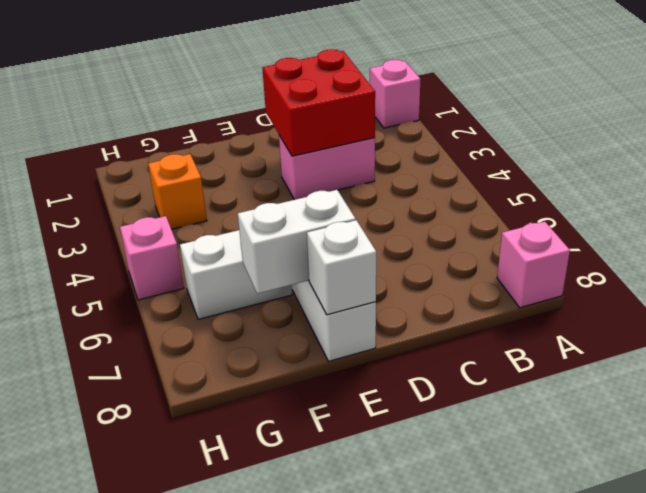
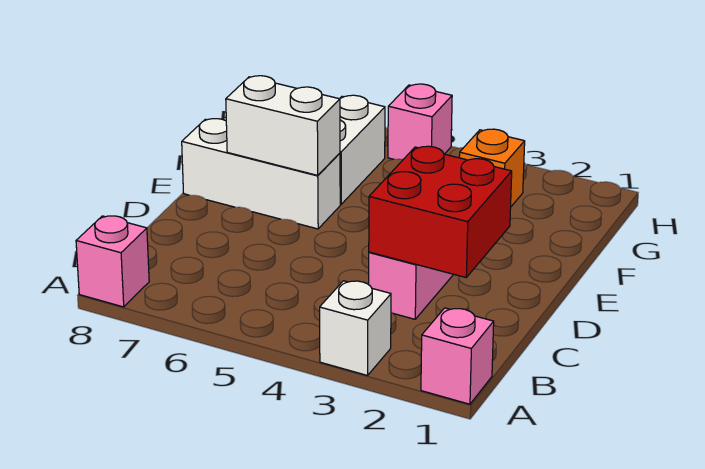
white 1x2 brick [238,190,356,294] -> white 1x2 brick turned to [226,76,340,175]
white 1x1 brick [307,220,376,315] -> white 1x1 brick moved to [320,281,391,375]

